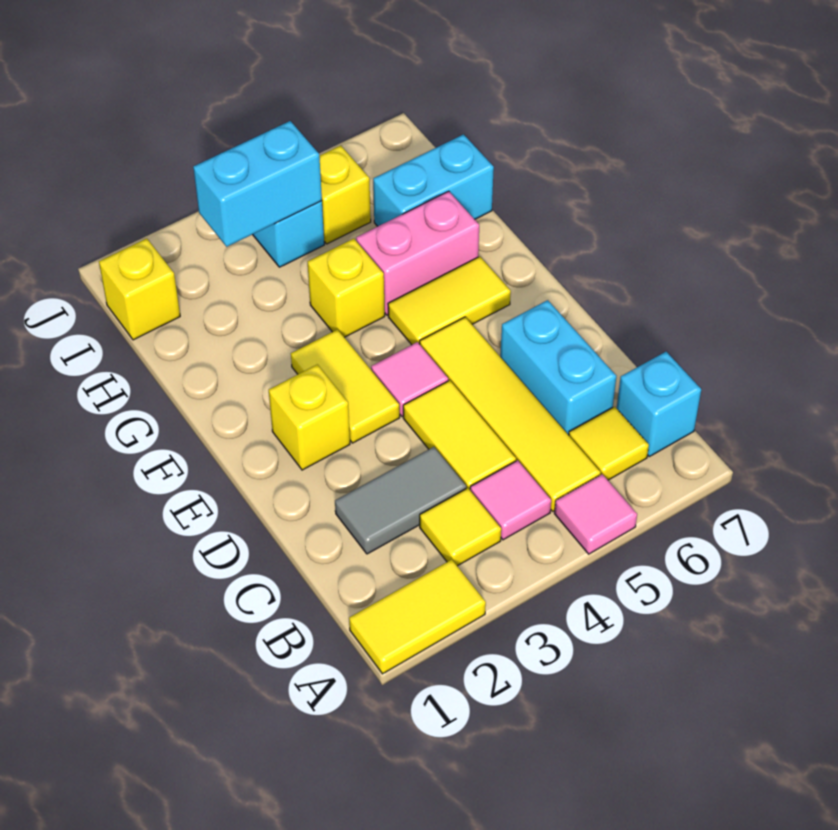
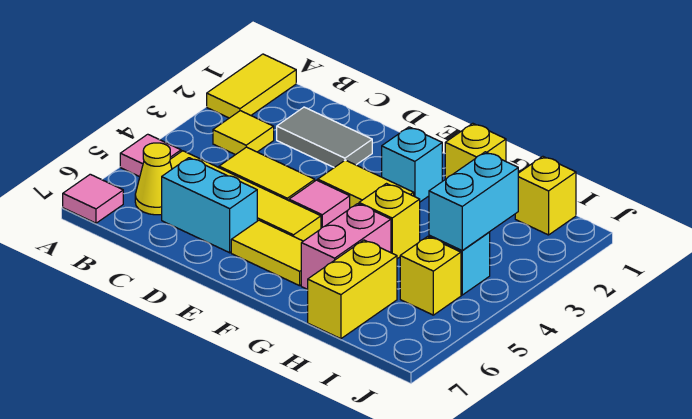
pink 1x1 tile [470,460,551,540] -> pink 1x1 tile moved to [63,174,123,223]
yellow 1x1 tile [569,407,649,480] -> yellow 1x1 cone [135,143,172,215]
cyan 1x1 brick [617,352,701,457] -> cyan 1x1 brick moved to [382,127,442,202]
grey 1x2 tile [335,447,466,554] -> grey 1x2 tile turned to [277,107,372,168]
yellow 1x1 brick [269,364,350,470] -> yellow 1x1 brick moved to [445,123,506,179]
yellow 1x2 tile [388,257,511,345] -> yellow 1x2 tile turned to [231,220,303,286]
cyan 1x2 brick [373,134,494,226] -> yellow 1x2 brick [308,240,397,339]

